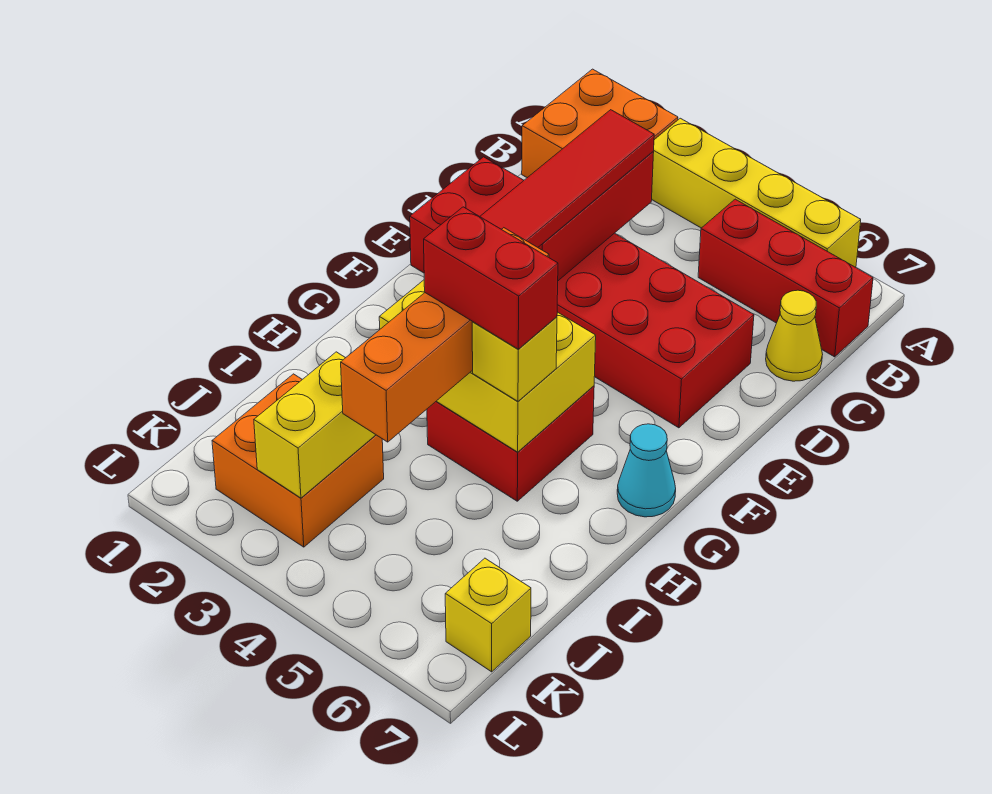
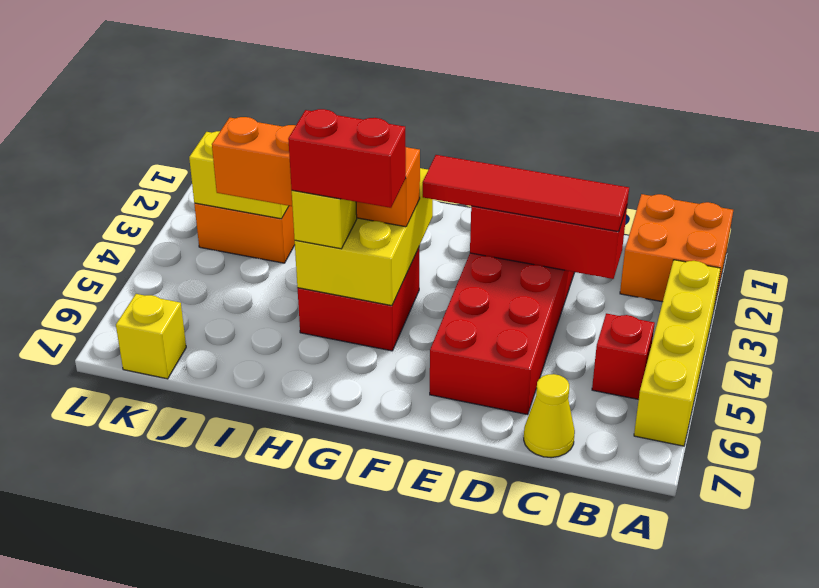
red 1x3 brick [698,199,873,357] -> red 1x1 brick [592,313,655,399]
cyan 1x1 cone [617,424,676,517] -> none
red 1x2 brick [424,207,558,349] -> red 1x2 brick turned to [288,109,406,208]

